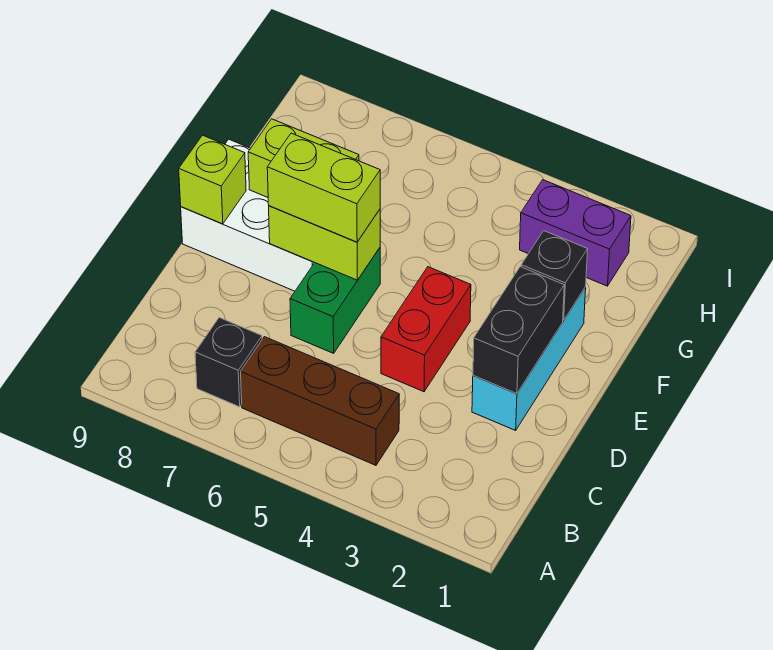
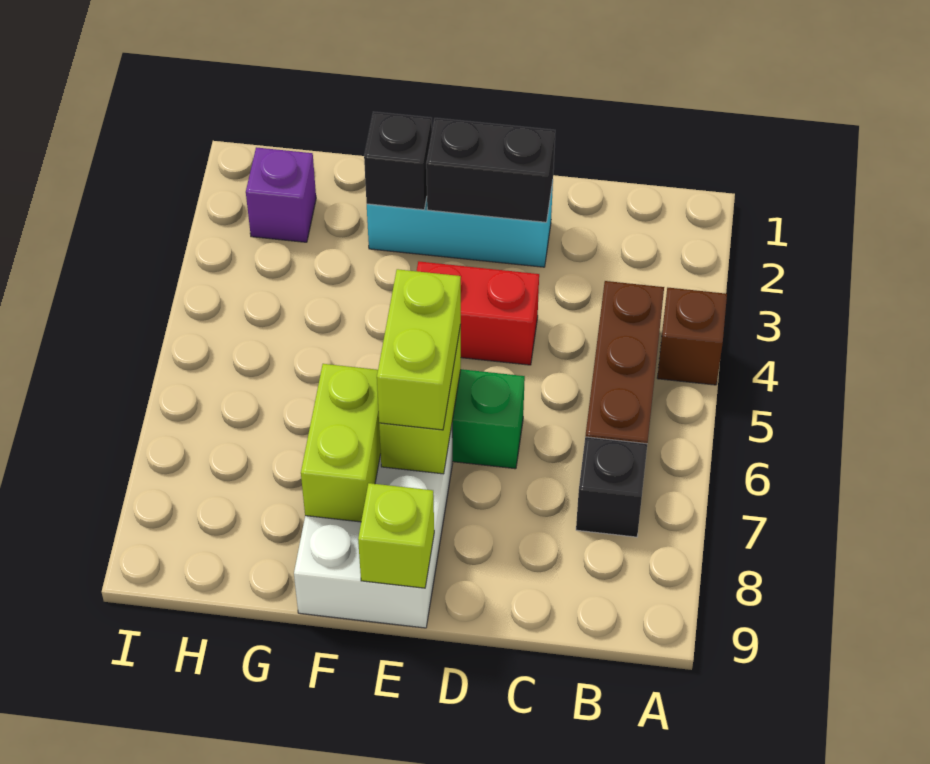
none -> brown 1x1 brick [657,288,727,385]
purple 1x2 brick [520,180,631,286] -> purple 1x1 brick [246,147,316,242]

